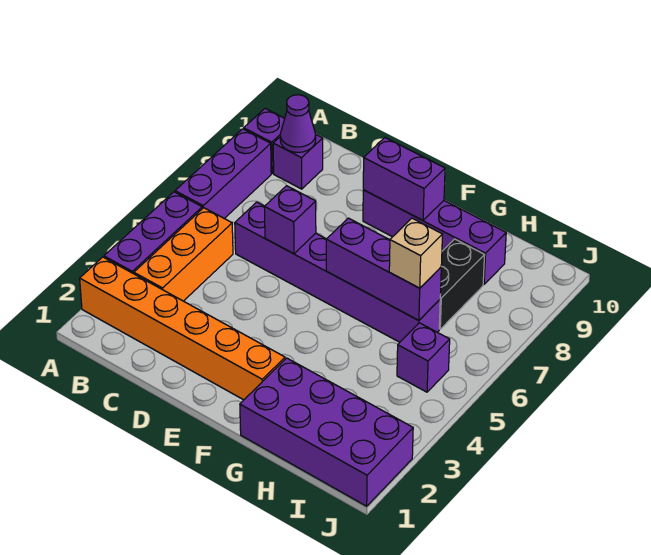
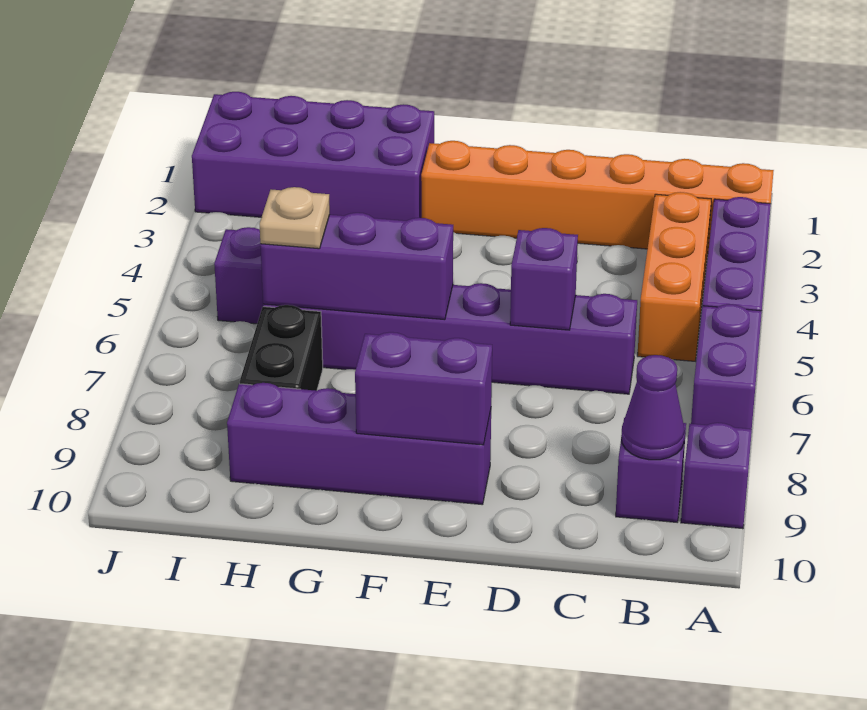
purple 1x3 brick [175,129,271,218] -> purple 1x2 brick [691,304,762,429]
tan 1x1 brick [389,218,443,288] -> tan 1x1 plate [260,187,330,249]

